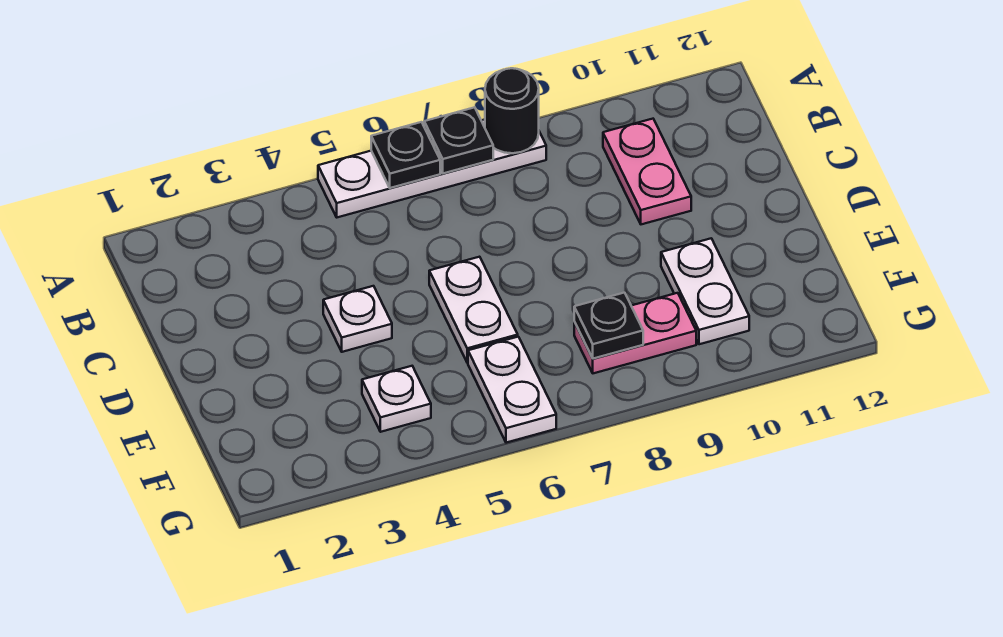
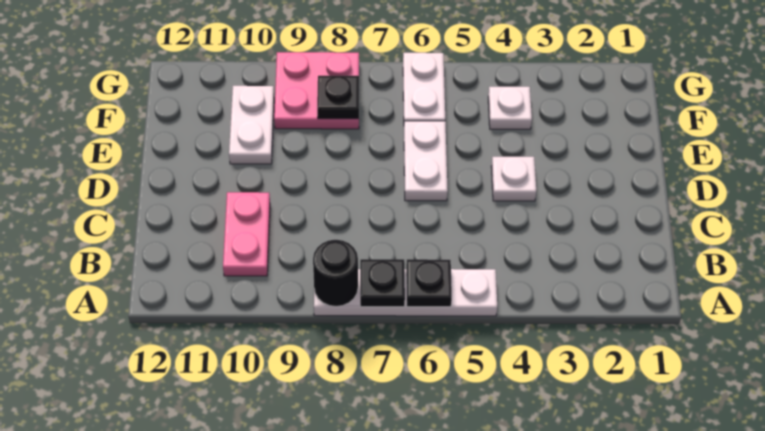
pink 1x2 plate [574,293,696,373] -> pink 2x2 plate [274,52,359,129]

